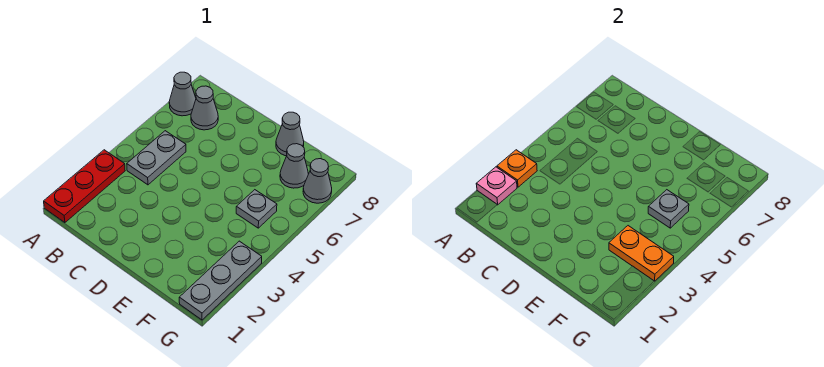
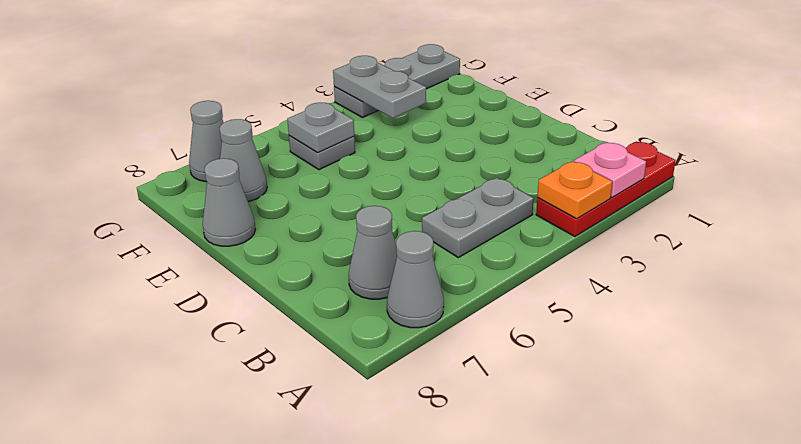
orange 1x2 plate [609,226,674,281] -> grey 1x2 plate [333,56,426,118]

